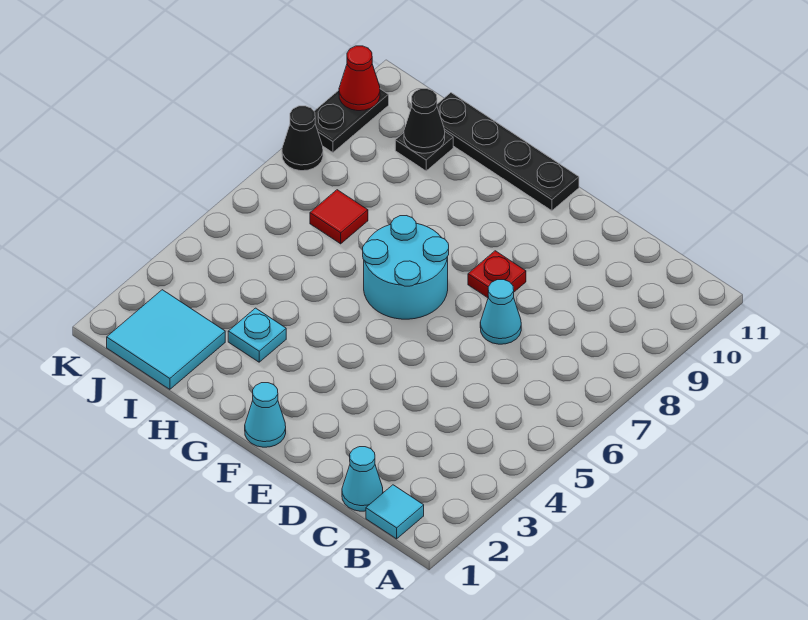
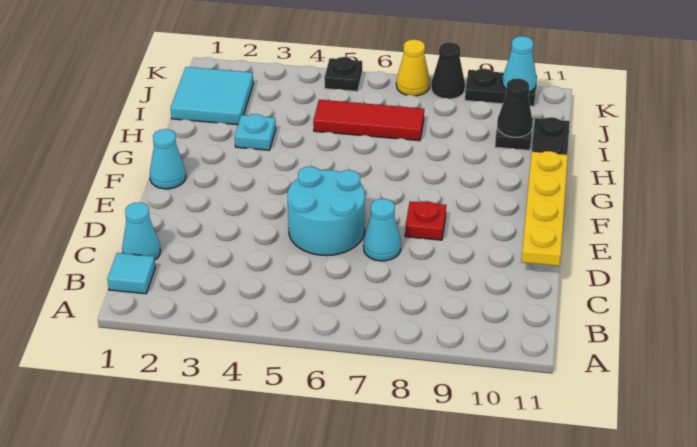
none -> yellow 1x4 plate [521,151,568,266]
cyan 2x2 round brick [363,216,449,319] -> cyan 2x2 round brick moved to [287,167,365,256]
red 1x1 tile [310,190,368,244] -> red 1x3 tile [313,100,424,141]
none -> black 1x1 plate [324,57,362,91]
none -> yellow 1x1 cone [396,39,430,96]
red 1x1 cone [339,46,380,111] -> cyan 1x1 cone [502,36,537,92]

